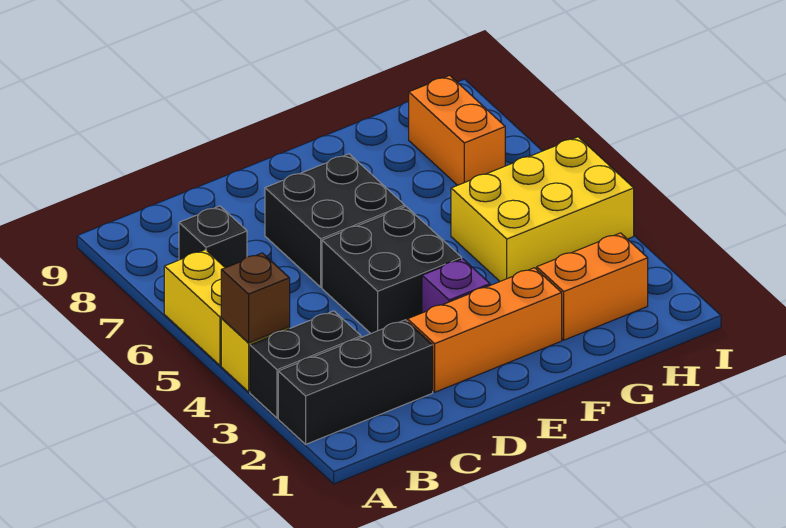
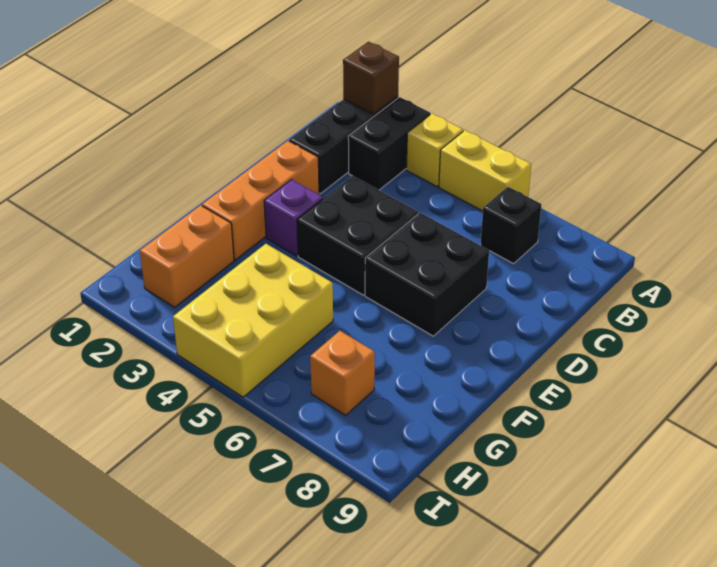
brown 1x1 brick [221,253,290,343] -> brown 1x1 brick moved to [343,42,399,114]
orange 1x2 brick [409,75,505,185] -> orange 1x1 brick [310,331,375,415]

